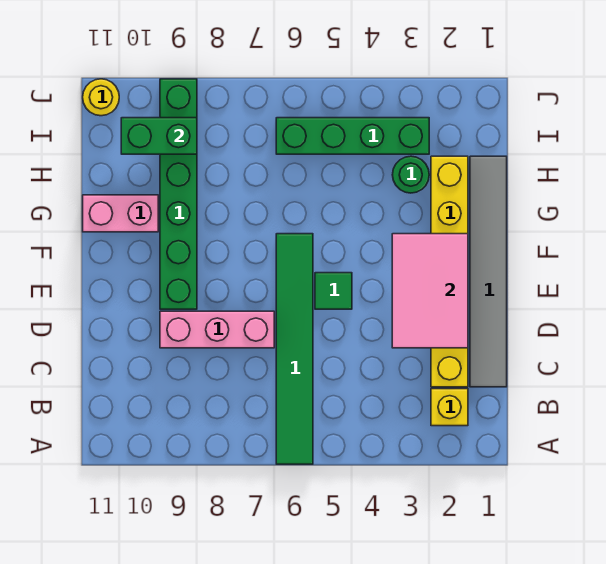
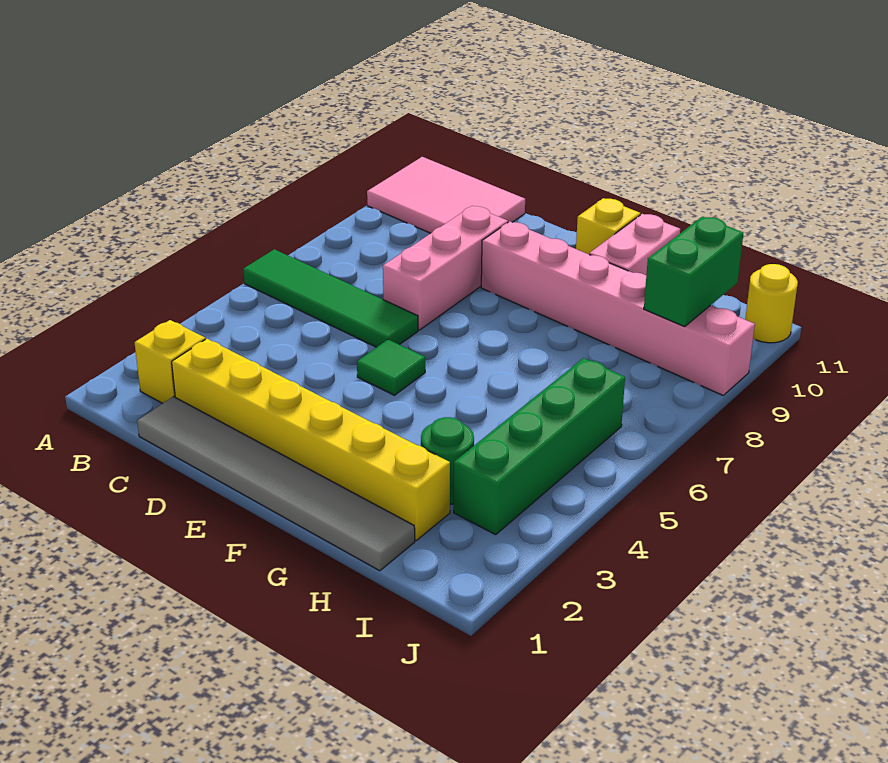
green 1x6 tile [276,234,313,464] -> green 1x4 tile [243,249,418,347]
pink 2x3 tile [392,234,468,348] -> pink 2x3 tile moved to [367,157,525,233]
green 1x6 brick [160,79,197,309] -> pink 1x6 brick [481,222,755,395]
none -> yellow 1x1 brick [576,198,640,254]

